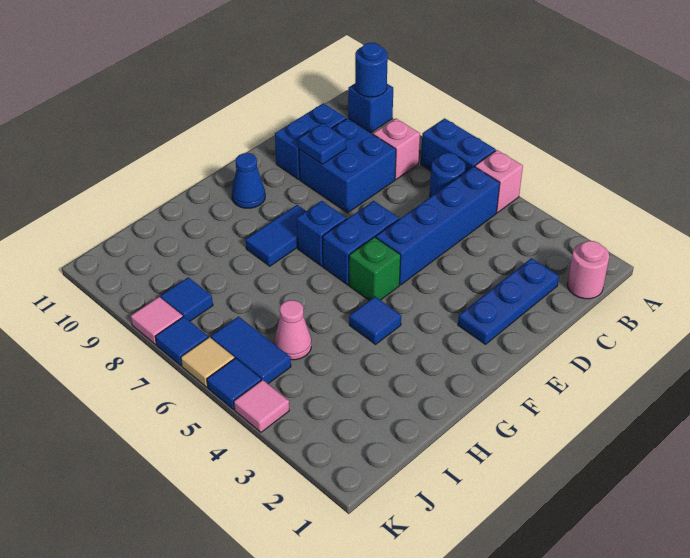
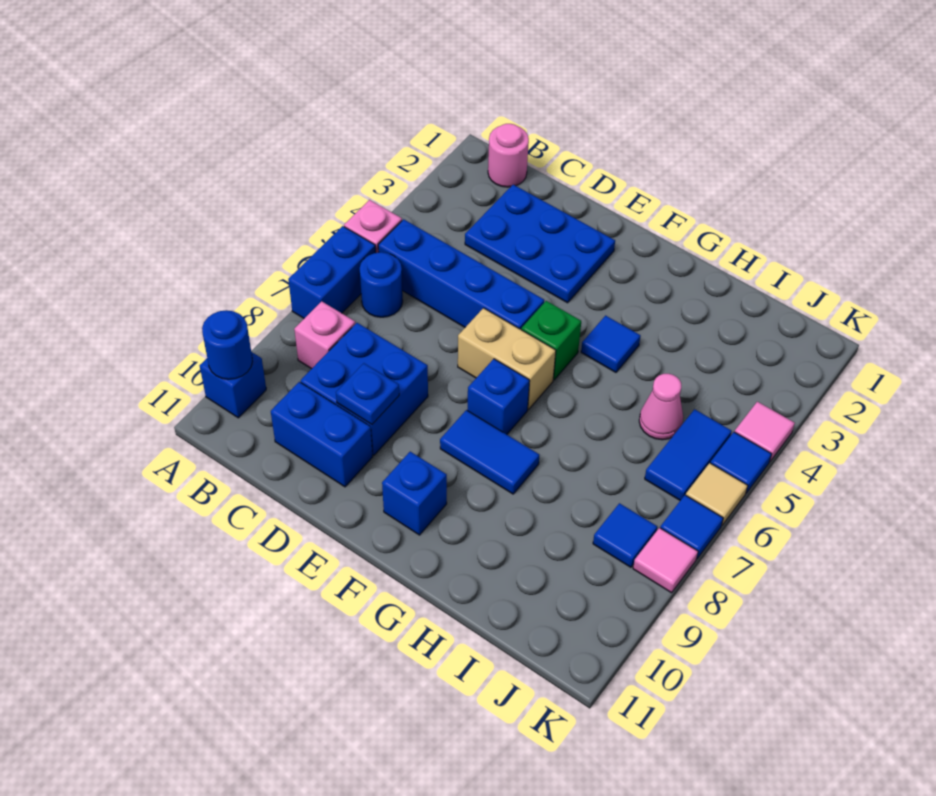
blue 1x3 plate [458,258,559,344] -> blue 2x3 plate [465,185,615,303]
blue 1x2 brick [323,201,399,285] -> tan 1x2 brick [458,308,556,409]
blue 1x1 cone [232,153,265,208] -> blue 1x1 brick [382,452,447,535]

